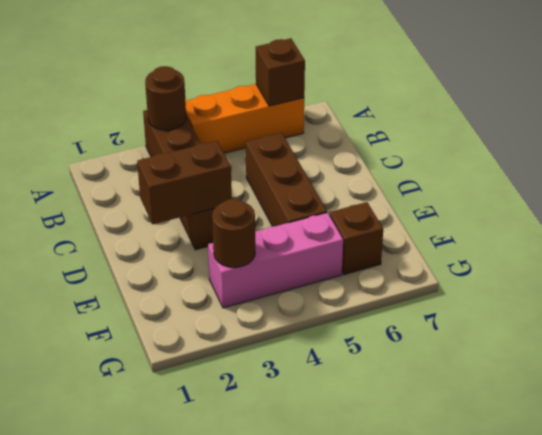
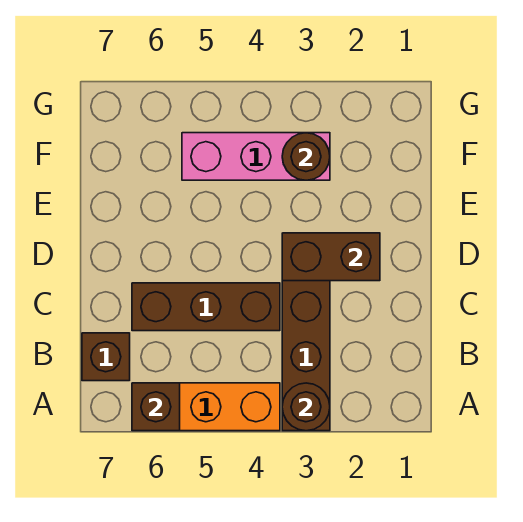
brown 1x3 brick [246,133,327,226] -> brown 1x3 brick turned to [132,283,280,331]
brown 1x1 brick [330,202,383,275] -> brown 1x1 brick moved to [82,333,130,381]

